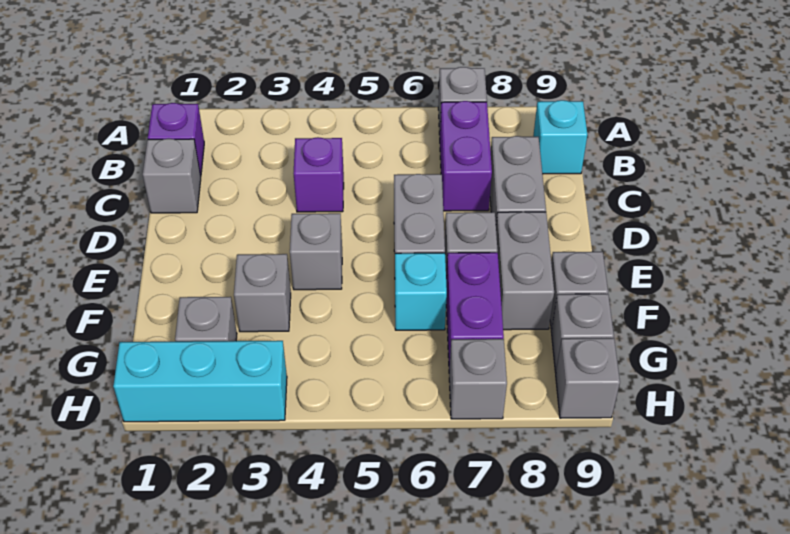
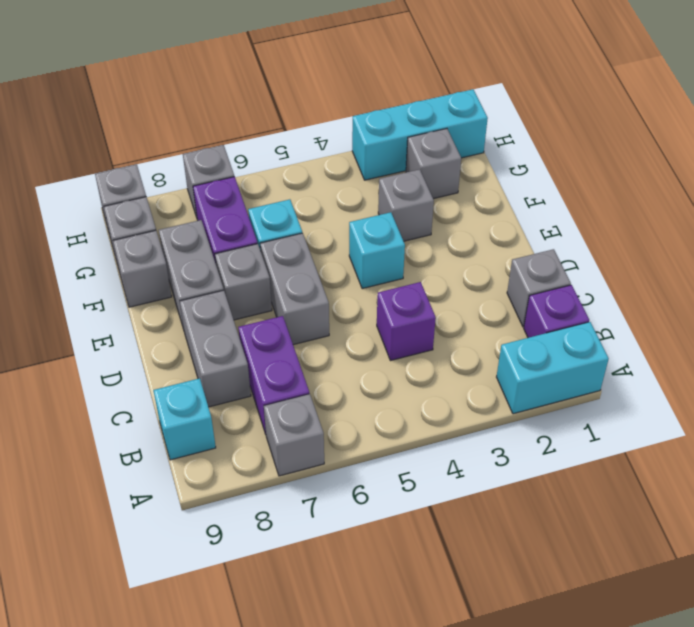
none -> cyan 1x2 brick [497,322,609,414]
grey 1x1 brick [290,213,342,290] -> cyan 1x1 brick [349,212,405,289]

